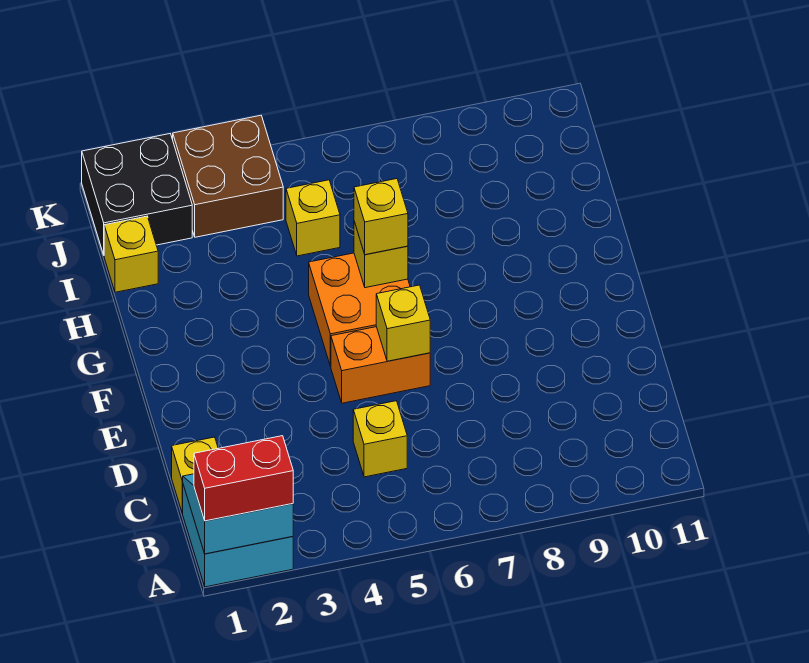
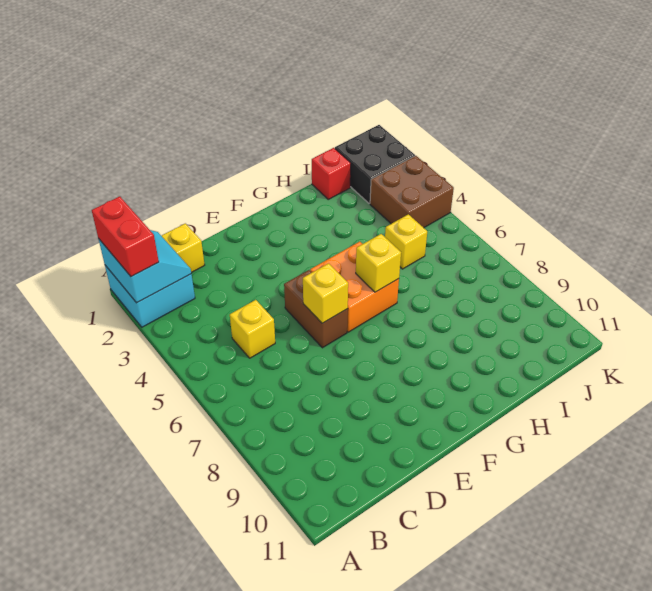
orange 1x2 brick [331,327,430,403] -> brown 1x2 brick [284,270,348,348]
yellow 1x1 brick [354,179,408,255] -> none
yellow 1x1 brick [104,216,158,292] -> red 1x1 brick [312,148,351,199]

